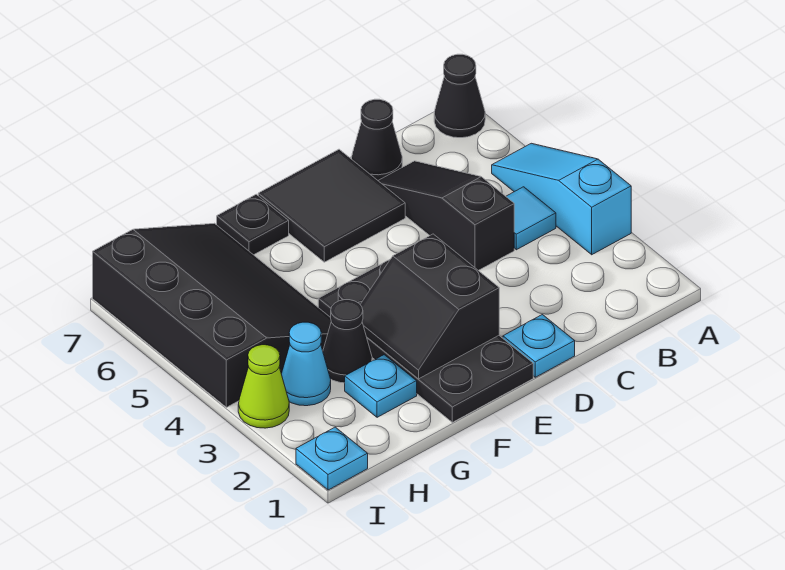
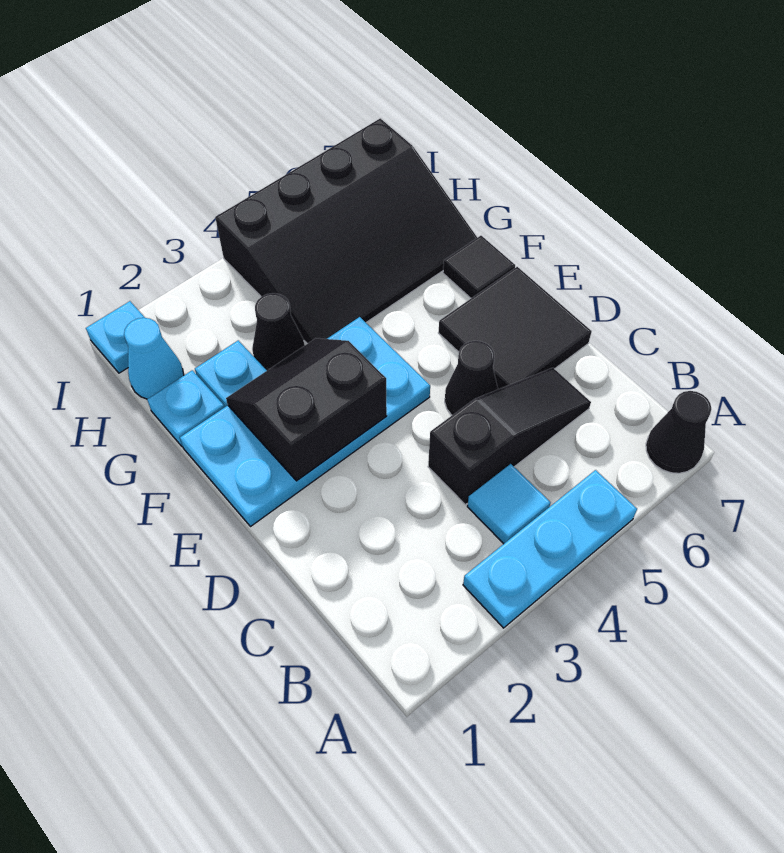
cyan 1x3 slope [492,143,631,255] -> cyan 1x3 plate [463,470,637,628]
black 1x1 cone [352,99,402,180] -> black 1x1 cone moved to [445,341,498,415]
cyan 1x1 plate [503,315,575,377] -> cyan 1x1 plate moved to [147,370,224,447]
black 2x4 plate [318,260,533,422] -> cyan 2x4 plate [180,317,430,527]
black 1x1 plate [217,194,289,255] -> black 1x1 tile [443,236,515,298]
cyan 1x1 cone [281,322,331,406] -> cyan 1x1 cone moved to [124,318,184,399]
lime 1x1 cone [238,345,289,428] -> none

